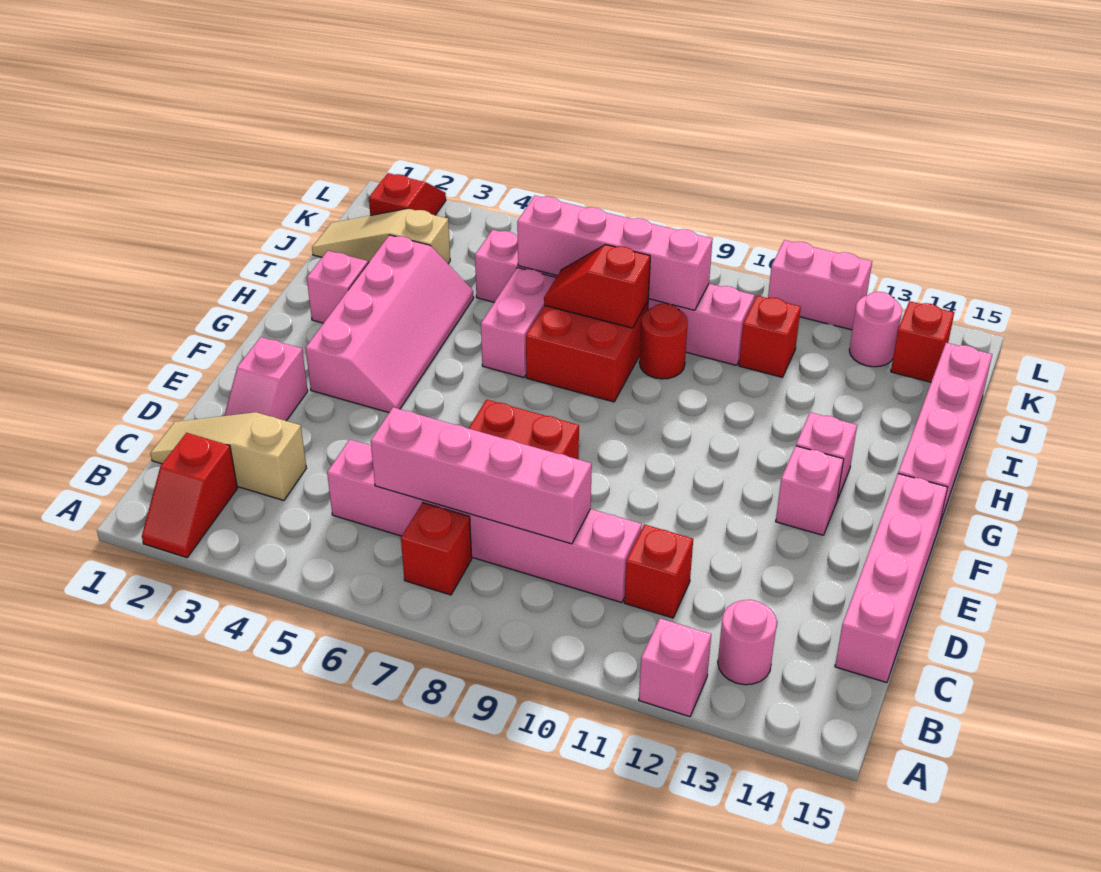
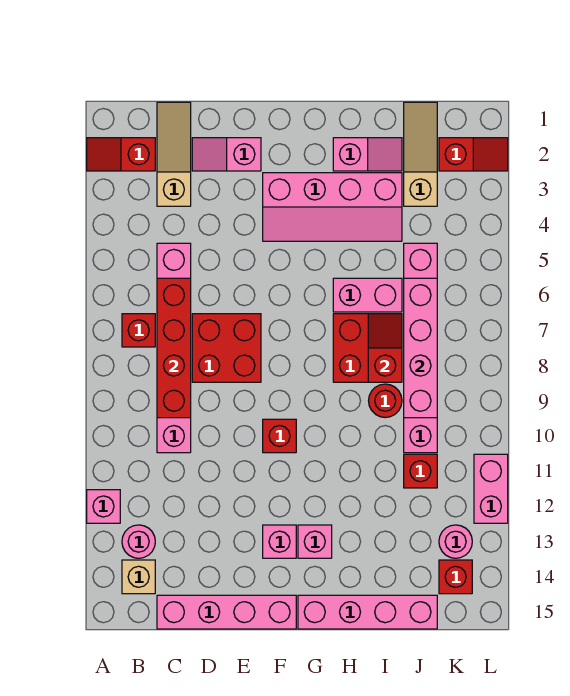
none -> tan 1x1 brick [122,560,155,594]
pink 1x4 brick [371,407,592,544] -> red 1x4 brick [157,278,191,418]
red 1x1 brick [624,524,693,618] -> red 1x1 brick moved to [263,419,296,453]

